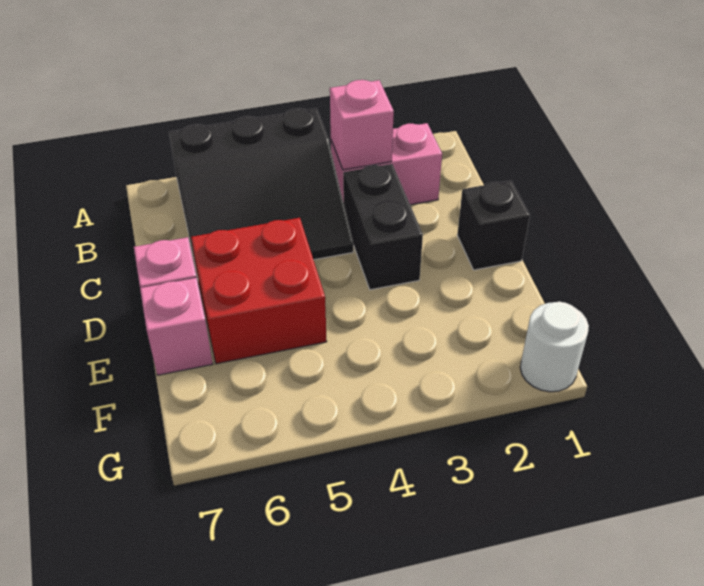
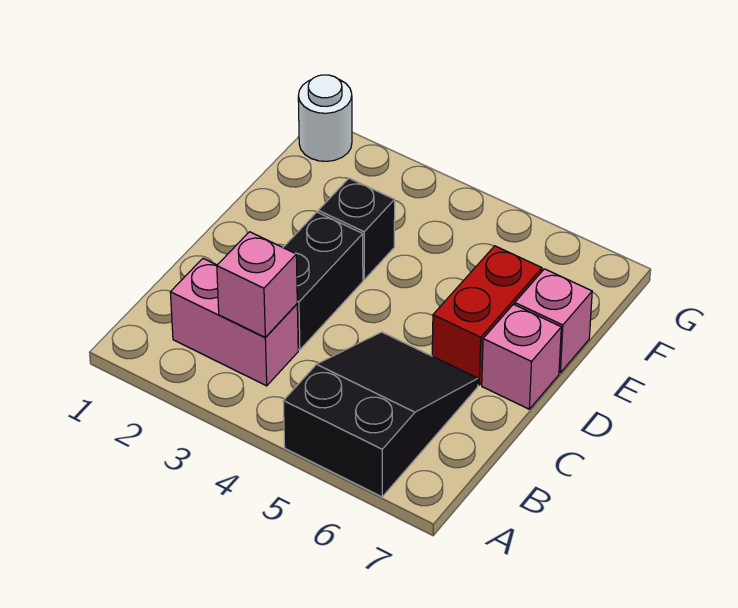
black 3x3 slope [169,108,354,277] -> black 2x3 slope [283,332,478,497]
black 1x1 brick [457,181,530,270] -> black 1x1 brick moved to [318,178,395,279]
red 2x2 brick [191,218,327,364] -> red 1x2 brick [432,246,542,385]

